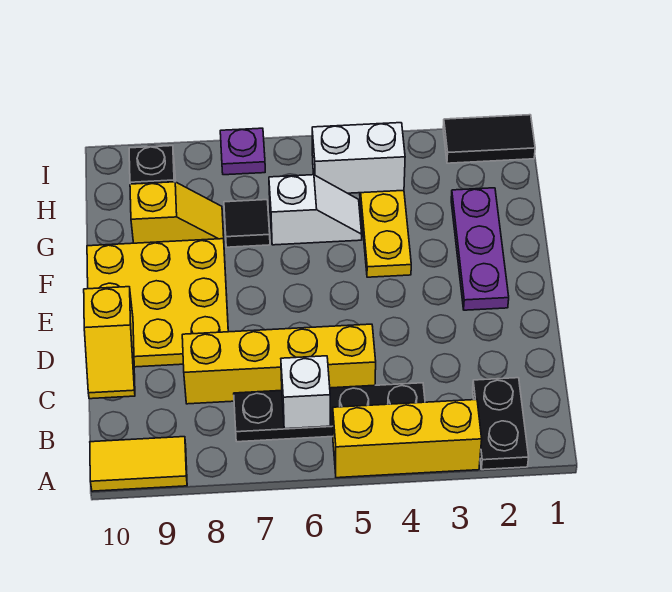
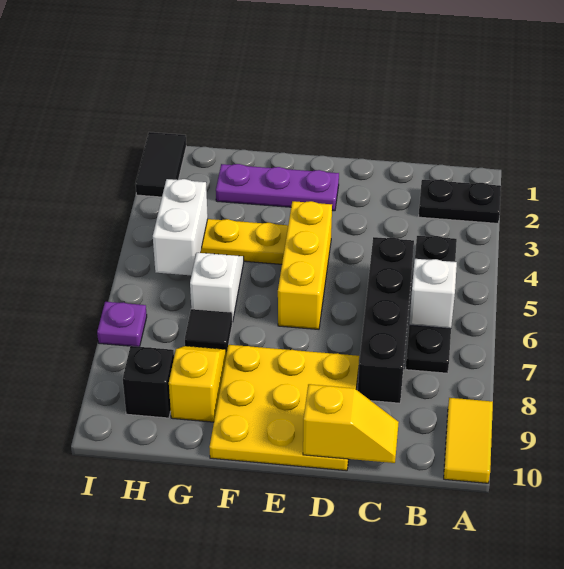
yellow 1x3 brick [333,400,482,478] -> yellow 1x3 brick moved to [278,201,332,329]
yellow 1x4 brick [182,324,376,404] -> black 1x4 brick [358,237,414,403]

